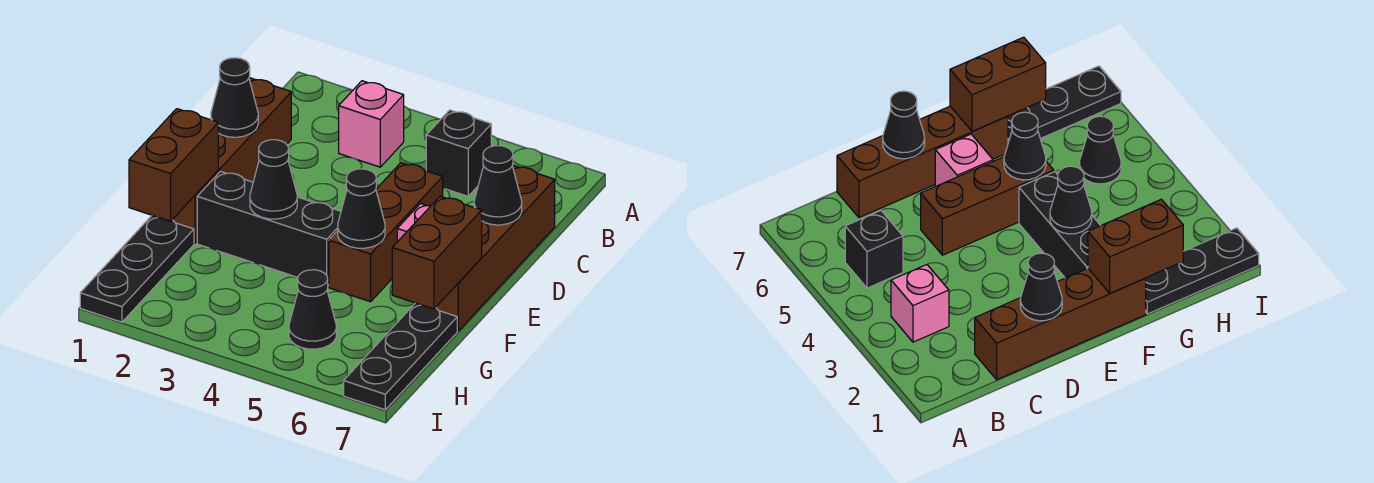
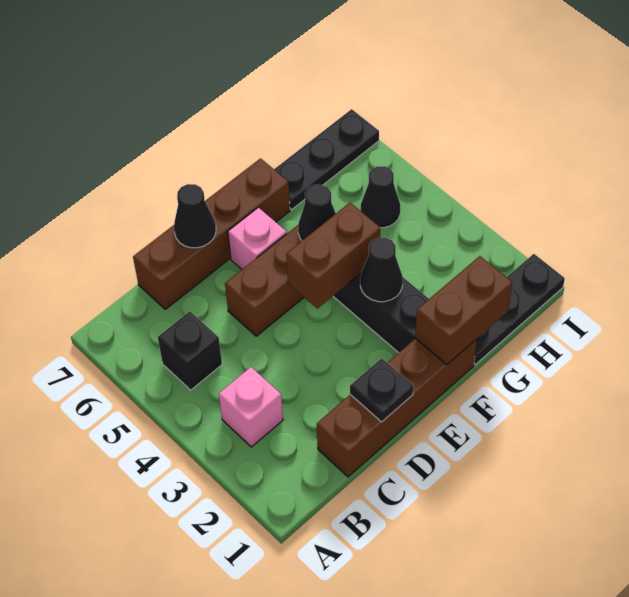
black 1x1 cone [211,58,258,137] -> black 1x1 plate [350,358,413,422]
brown 1x2 brick [392,196,482,309] -> brown 1x2 brick moved to [286,203,380,309]

